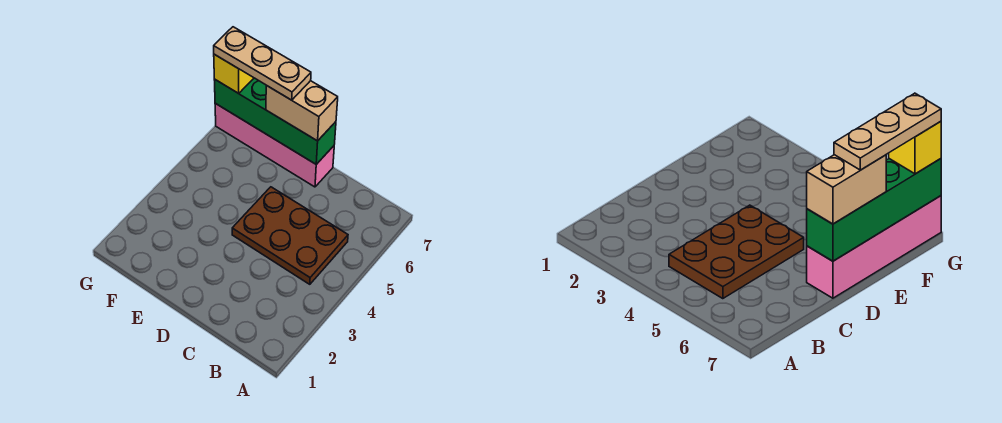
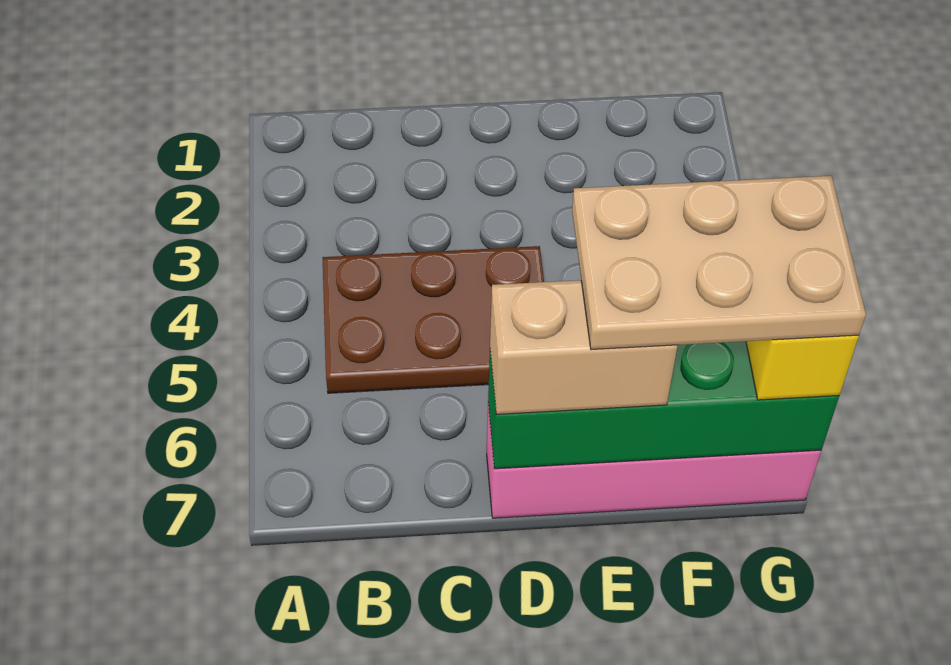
tan 1x3 plate [214,27,311,100] -> tan 2x3 plate [572,176,866,349]

